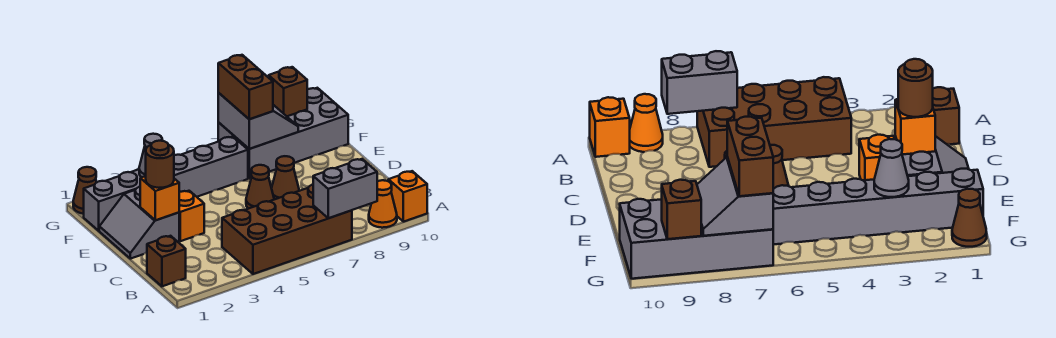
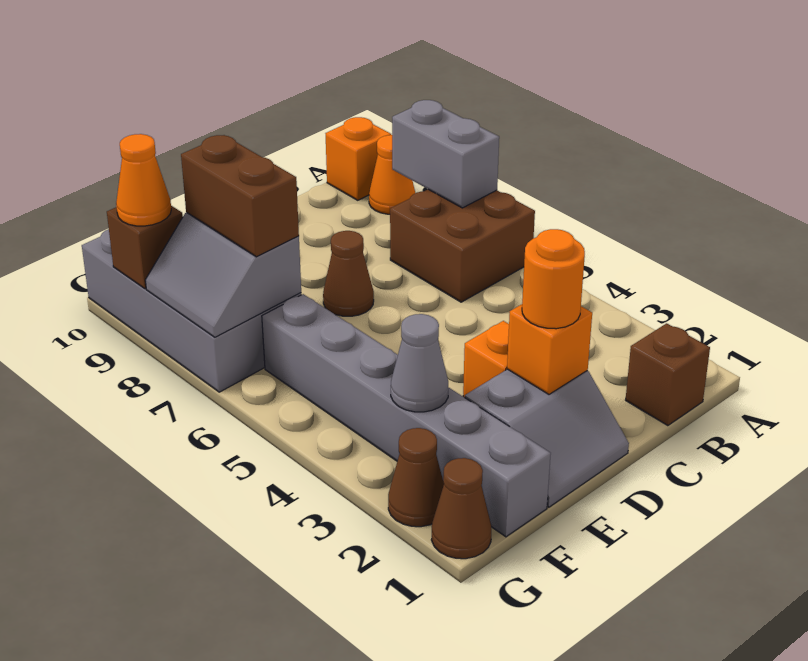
brown 2x4 brick [222,185,352,274] -> brown 2x2 brick [390,189,535,302]
brown 1x1 round brick [146,141,174,188] -> orange 1x1 round brick [522,229,585,329]
brown 1x1 cone [246,165,274,209] -> brown 1x1 cone moved to [388,428,444,527]
grey 2x2 slope [218,93,298,149] -> grey 2x2 slope turned to [145,213,301,337]
brown 1x2 brick [218,55,273,119] -> brown 1x2 brick turned to [181,135,299,257]
none -> orange 1x1 cone [116,134,171,226]

